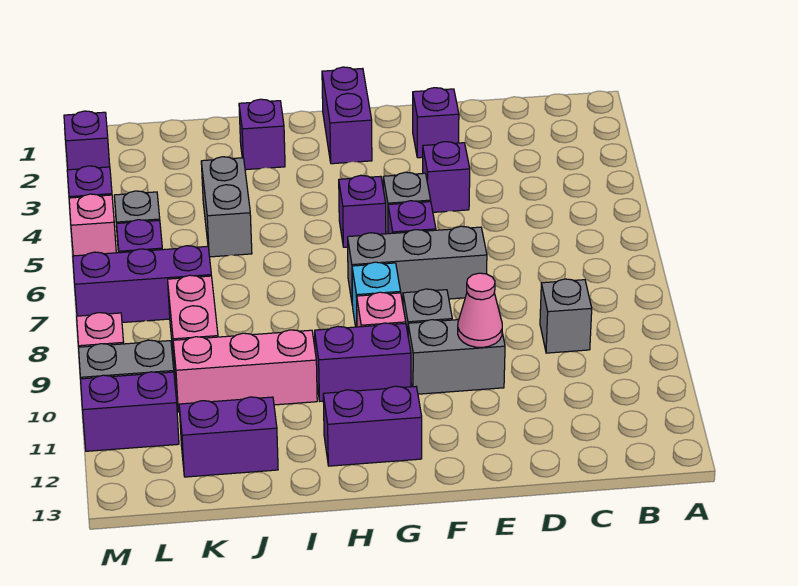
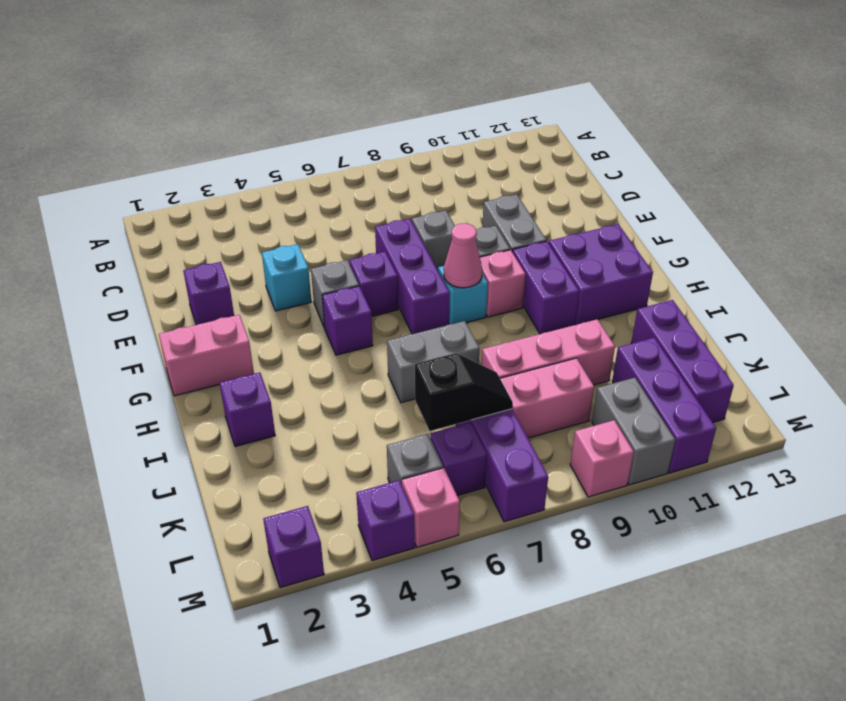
grey 1x1 brick [540,279,592,353] -> grey 1x1 brick moved to [412,211,455,270]
purple 1x1 brick [423,142,470,212] -> cyan 1x1 brick [262,244,311,311]
grey 1x3 brick [348,226,487,306] -> purple 1x3 brick [375,219,450,334]
pink 1x1 cone [458,273,502,347] -> pink 1x1 cone moved to [444,223,482,288]
purple 1x2 brick [322,67,372,164] -> pink 1x2 brick [159,315,254,396]
purple 1x2 brick [323,386,422,466] -> purple 2x2 brick [549,224,653,324]
pink 1x3 brick [173,330,317,412] -> pink 1x3 brick turned to [481,319,615,385]
grey 1x2 brick [201,157,252,257] -> grey 1x2 brick moved to [387,321,480,403]
purple 1x2 brick [179,397,278,477] -> purple 1x3 brick [631,300,734,422]
none -> black 1x2 slope [415,353,513,431]
purple 1x2 brick [81,372,179,451] -> purple 1x3 brick [612,338,716,473]

